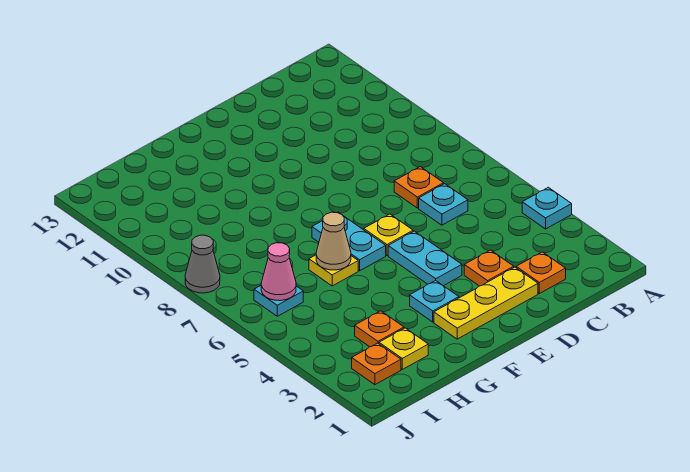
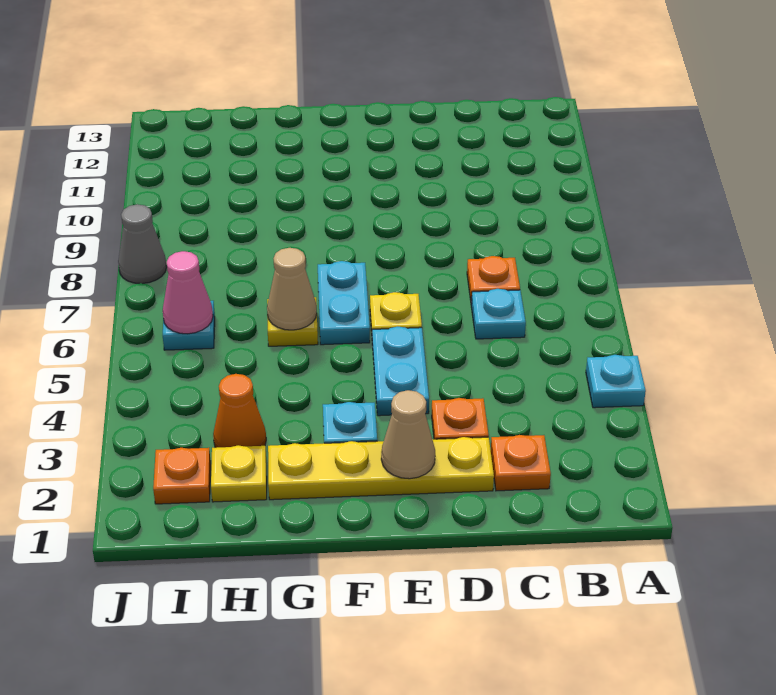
yellow 1x3 plate [434,267,538,339] -> yellow 1x4 plate [268,437,494,500]
none -> tan 1x1 cone [381,390,435,479]
orange 1x1 plate [355,311,404,347] -> orange 1x1 cone [213,374,266,448]

